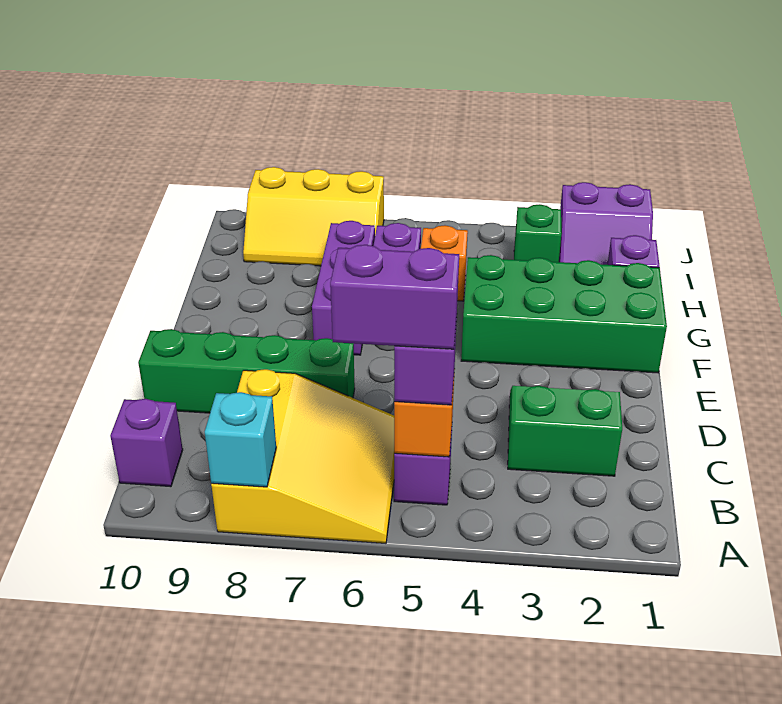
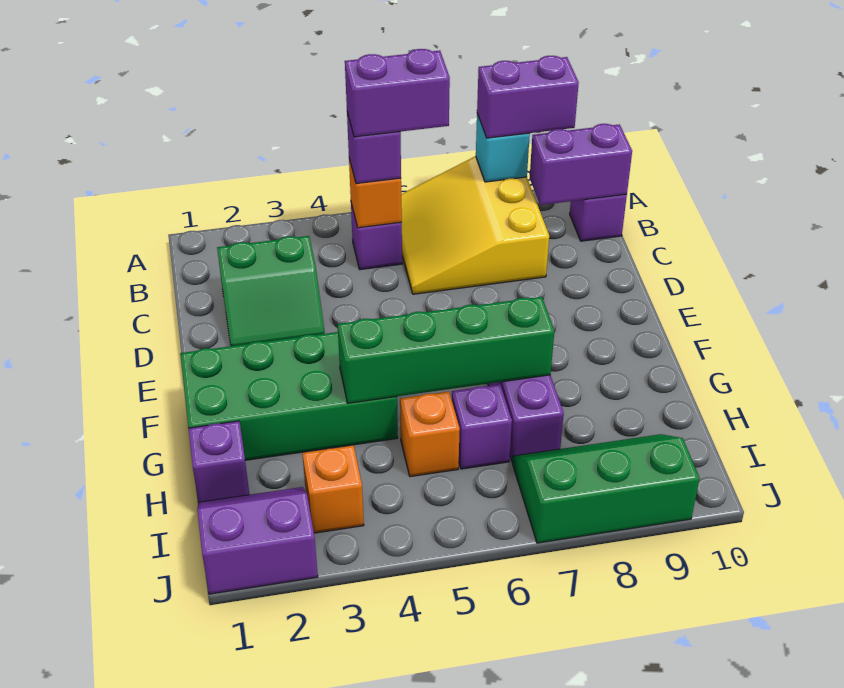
none -> purple 1x2 brick [477,56,579,138]
none -> purple 1x2 brick [530,124,632,205]
green 1x4 brick [138,329,355,413] -> green 1x4 brick moved to [337,297,554,403]
green 1x1 brick [514,204,561,262] -> orange 1x1 brick [302,445,364,533]
yellow 2x3 slope [243,167,384,266] -> green 2x3 slope [512,434,700,543]

